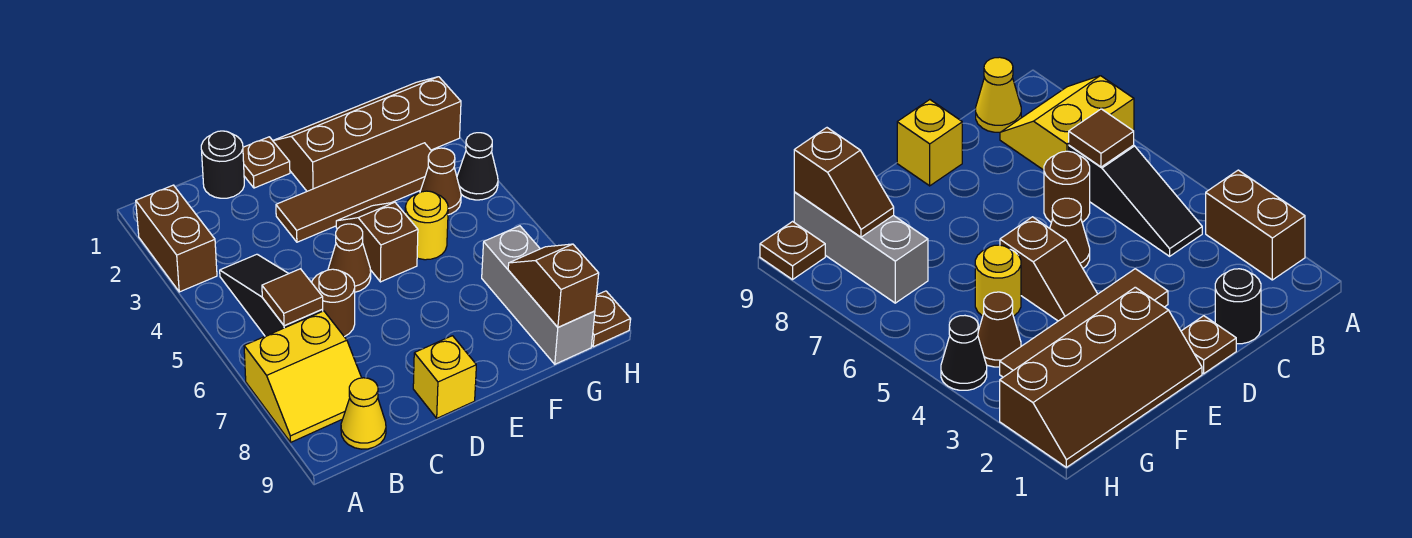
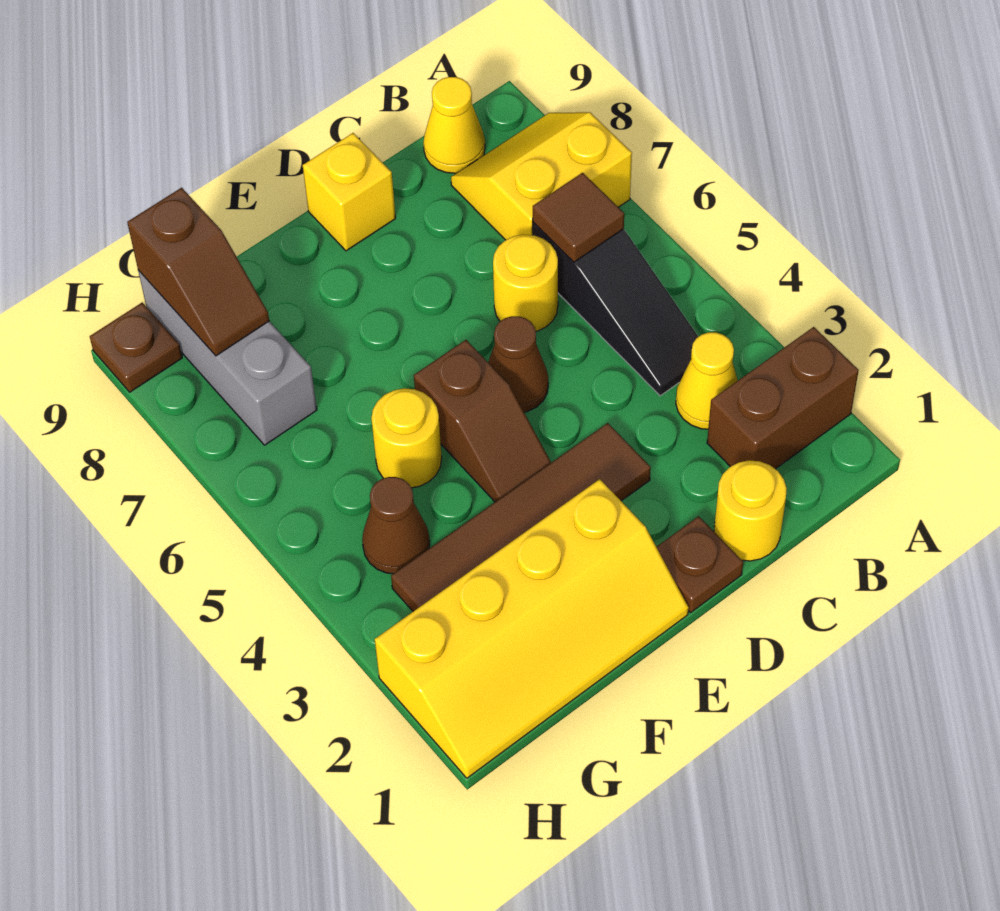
brown 1x2 brick [136,185,217,292] -> brown 1x2 brick turned to [707,327,859,469]
none -> yellow 1x1 cone [676,332,738,429]
black 1x1 round brick [201,131,244,198] -> yellow 1x1 round brick [714,460,787,561]
brown 1x1 round brick [312,269,355,337] -> yellow 1x1 round brick [493,234,558,331]
brown 2x4 slope [273,77,461,191] -> yellow 2x4 slope [375,479,689,778]
black 1x1 cone [457,133,498,200] -> none

